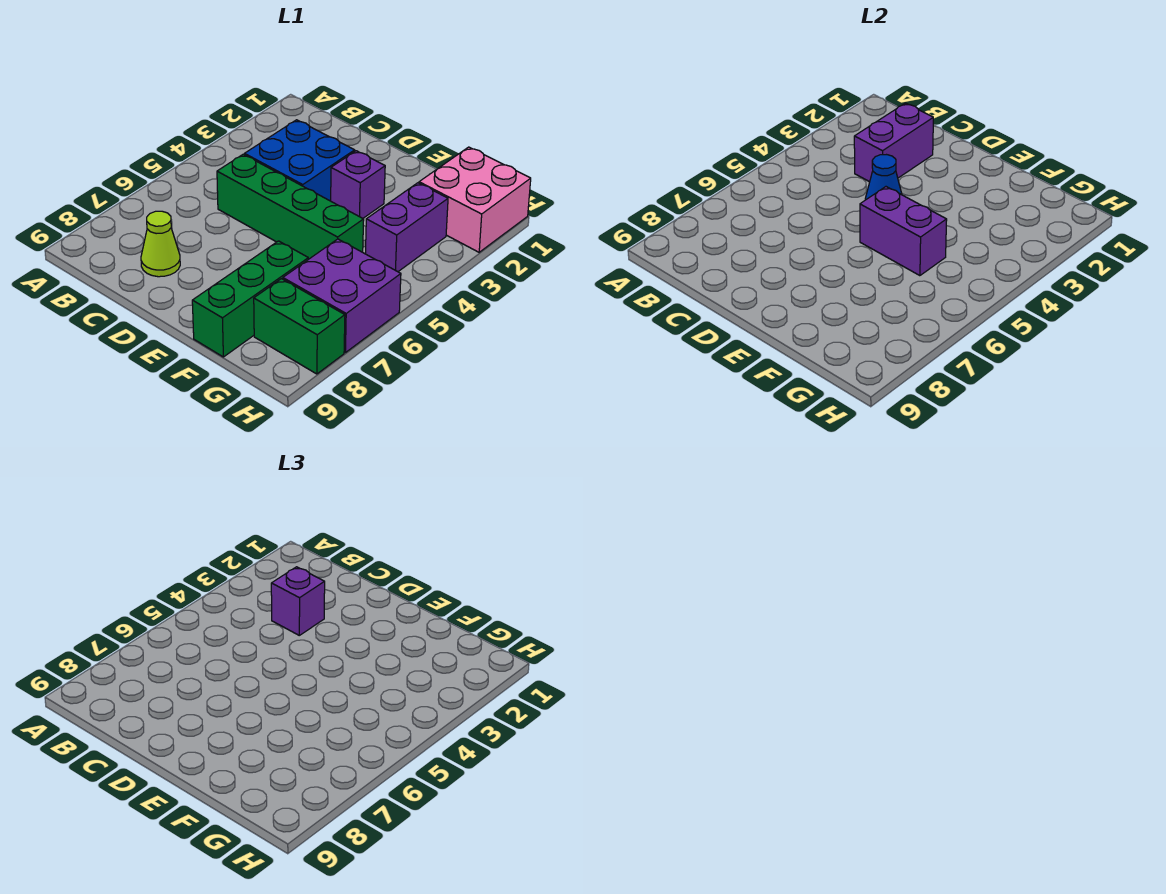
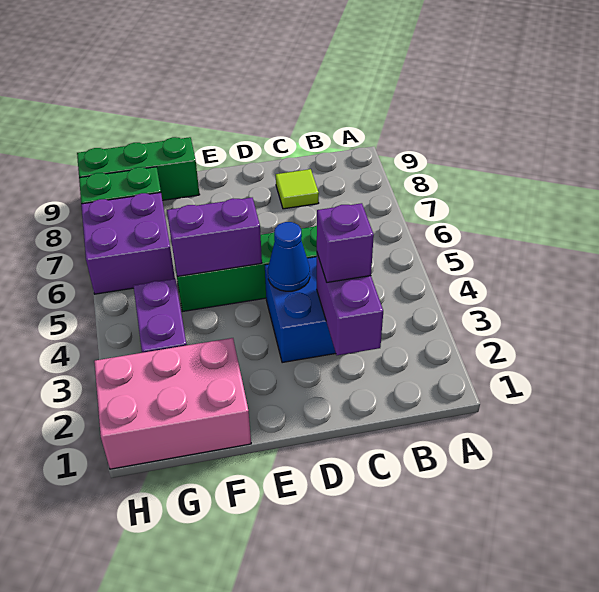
lime 1x1 cone [141,211,180,277] -> lime 1x1 tile [276,169,319,209]
purple 1x1 brick [331,151,385,218] -> none
green 1x3 brick [192,241,308,357] -> green 1x3 brick turned to [77,137,200,200]
pink 2x2 brick [419,147,531,252] -> pink 2x3 brick [94,338,251,469]

